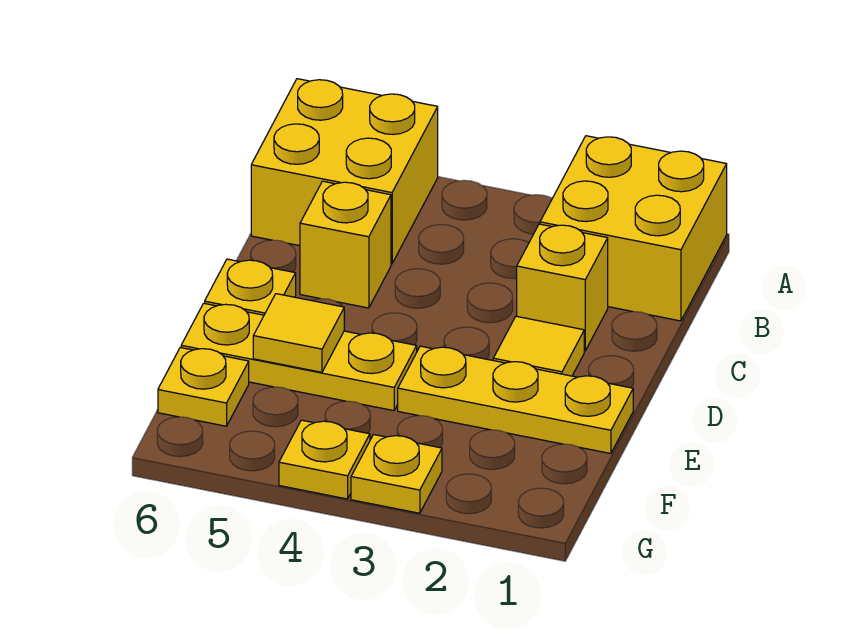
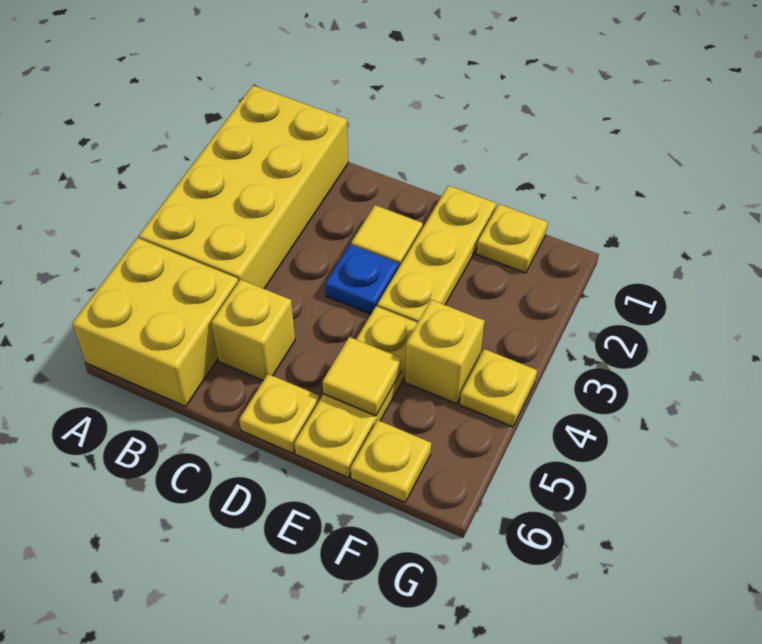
yellow 2x2 brick [540,136,727,321] -> yellow 2x4 brick [139,85,348,289]
yellow 1x1 brick [517,224,608,351] -> yellow 1x1 brick moved to [405,300,485,404]
none -> blue 1x1 plate [325,244,399,314]
yellow 1x1 plate [351,435,442,513] -> yellow 1x1 plate moved to [477,204,548,273]

